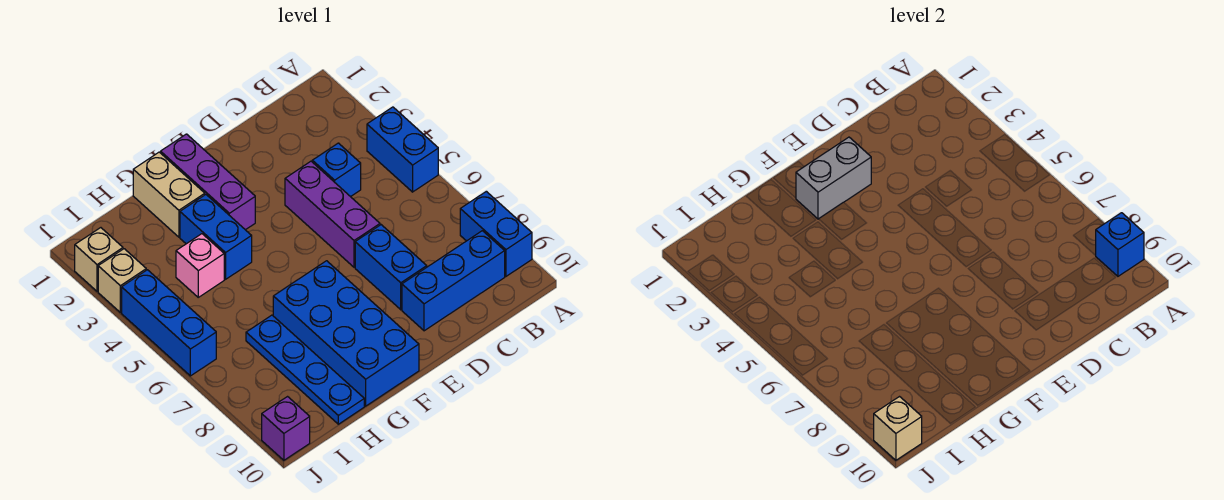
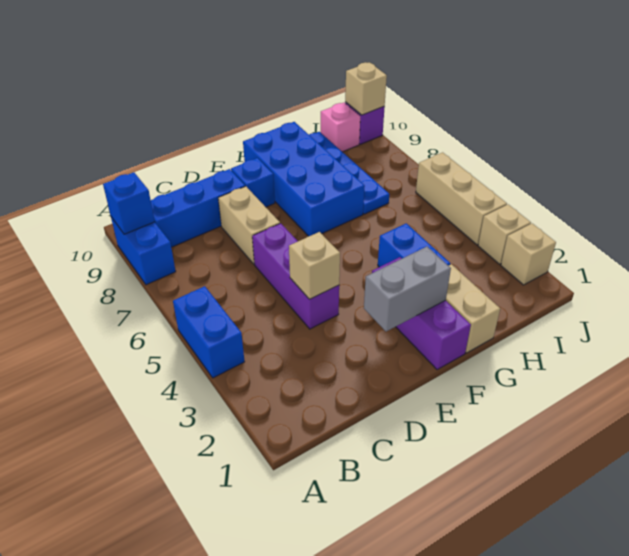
blue 1x1 brick [312,143,361,197] -> blue 1x1 brick moved to [231,158,275,207]
none -> tan 1x1 brick [289,232,340,299]
blue 1x2 brick [355,225,427,310] -> tan 1x2 brick [218,186,280,264]
pink 1x1 brick [176,234,224,297] -> pink 1x1 brick moved to [321,103,360,152]
blue 1x3 brick [122,270,216,376] -> tan 1x3 brick [416,152,507,245]

